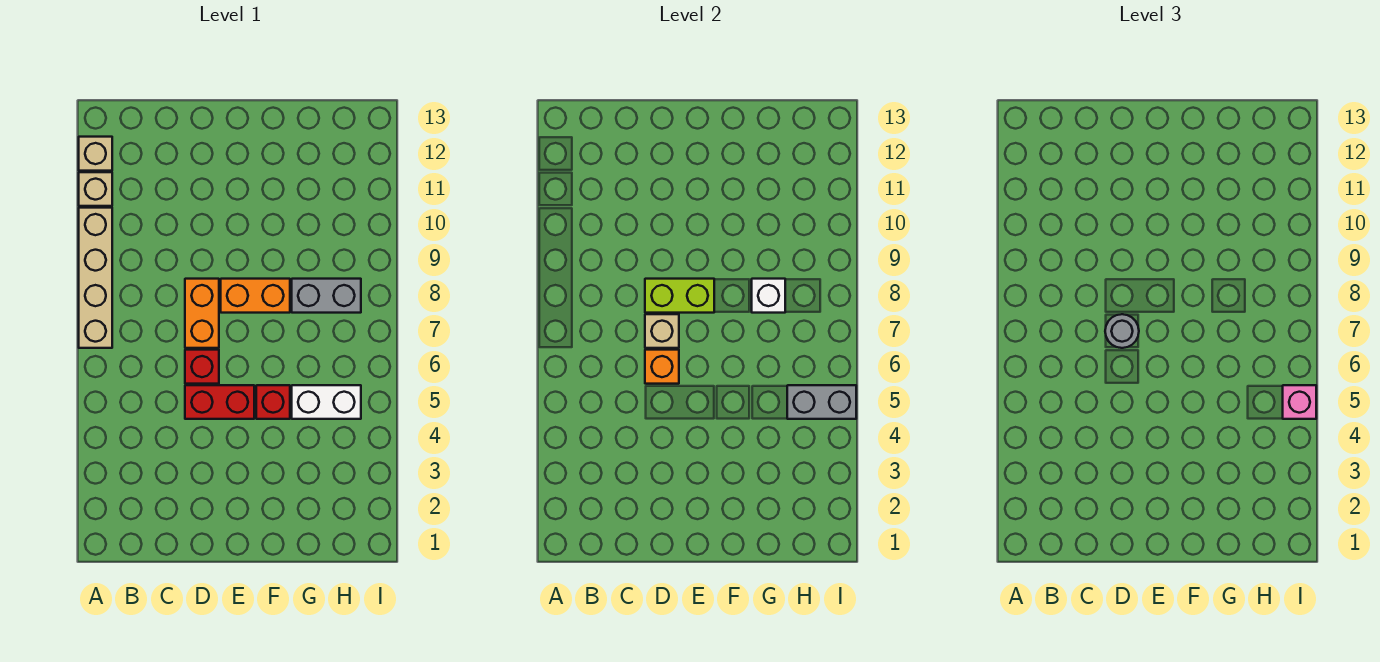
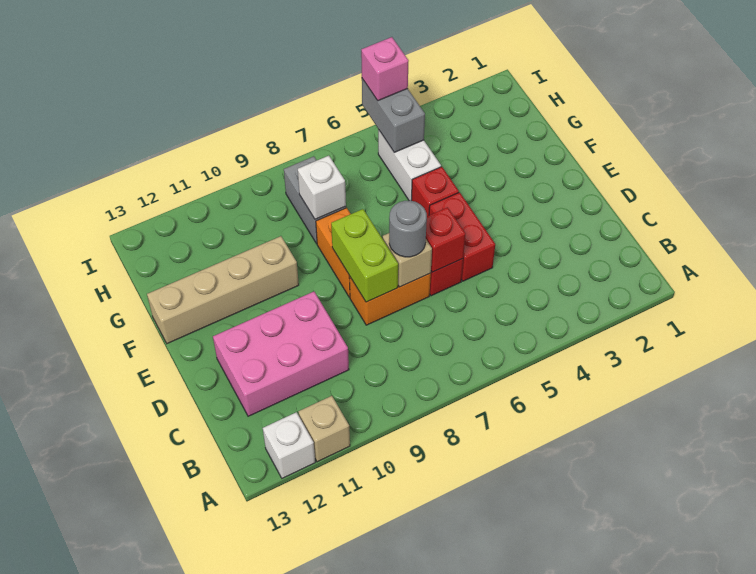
tan 1x4 brick [79,208,112,348] -> tan 1x4 brick moved to [147,236,299,344]
tan 1x1 brick [79,137,112,171] -> white 1x1 brick [263,412,315,478]
none -> pink 2x3 brick [213,291,349,416]
orange 1x1 brick [645,350,679,384] -> red 1x1 brick [426,207,465,272]

